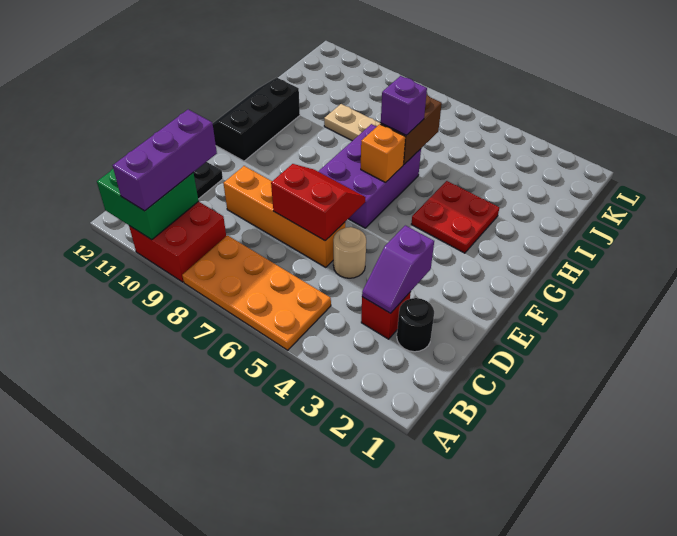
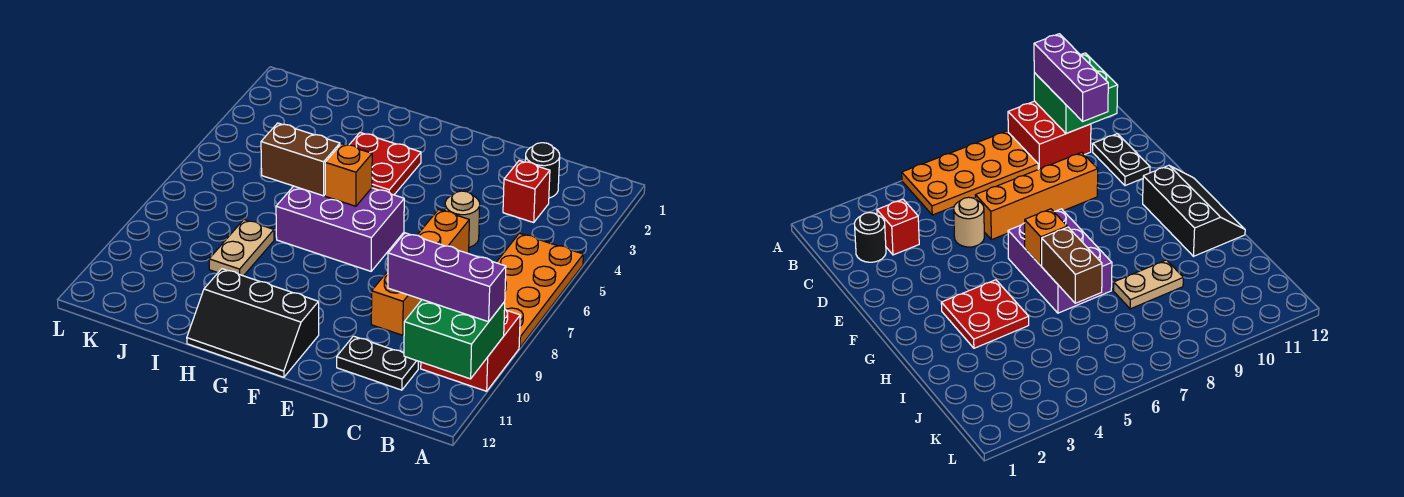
purple 1x2 slope [362,225,434,313] -> none
red 2x2 slope [271,164,366,241] -> none
purple 1x1 brick [381,76,427,135] -> none

